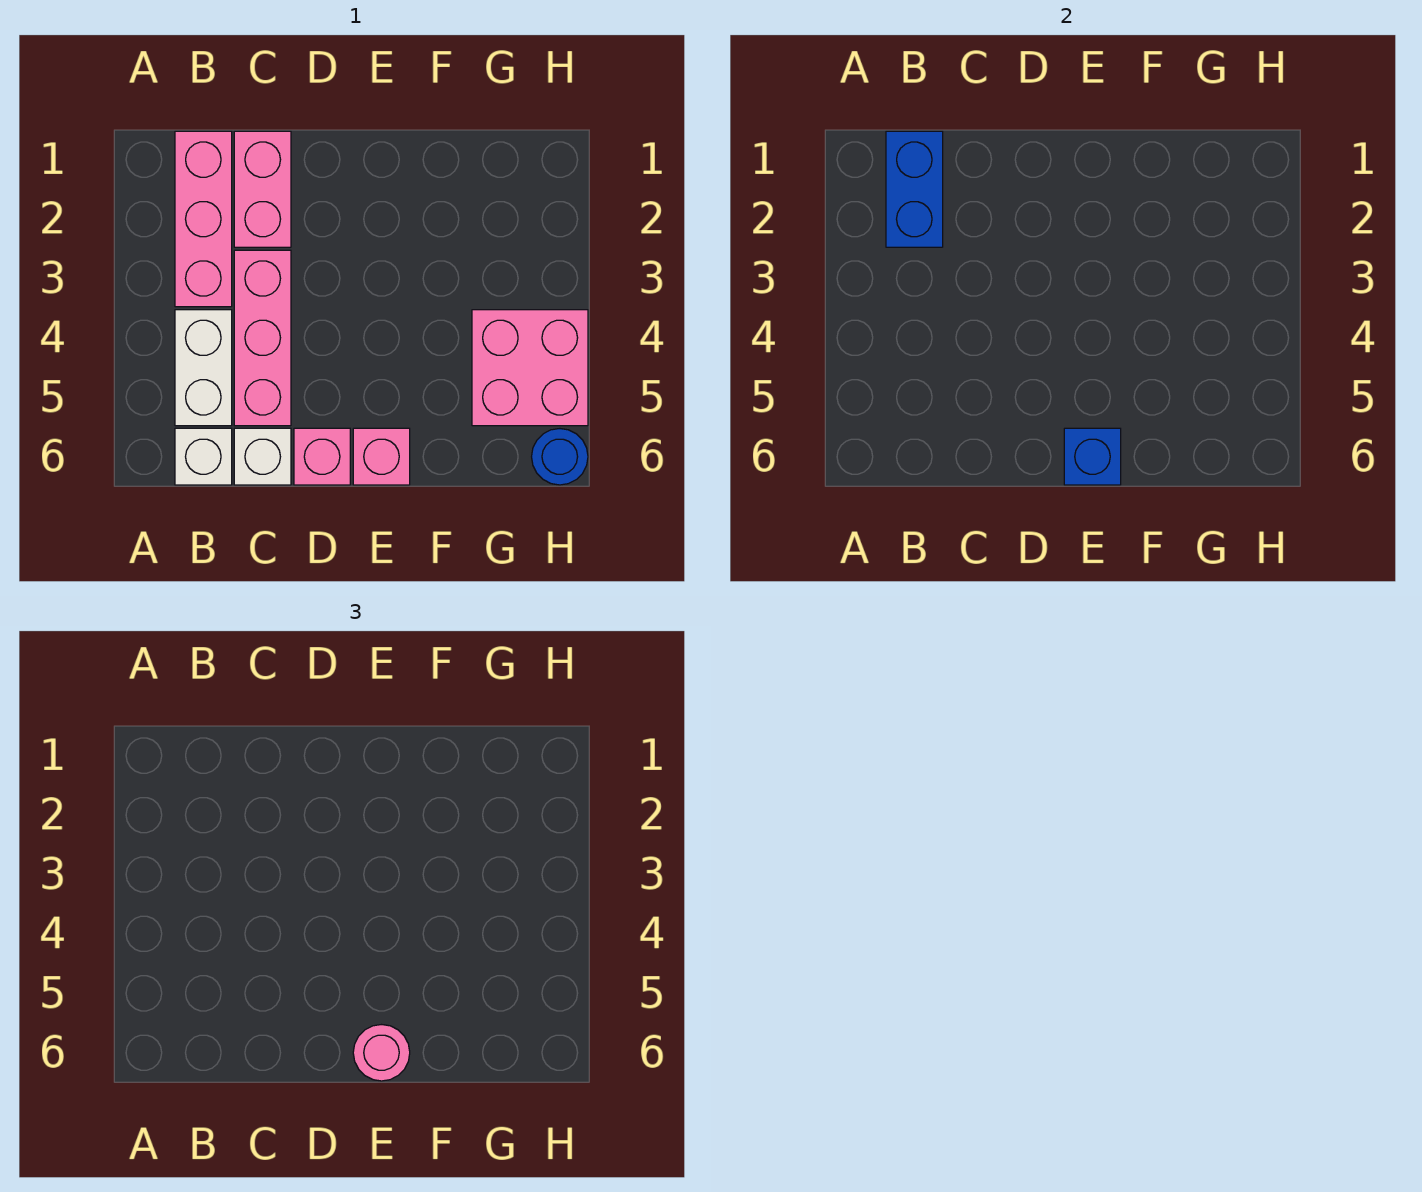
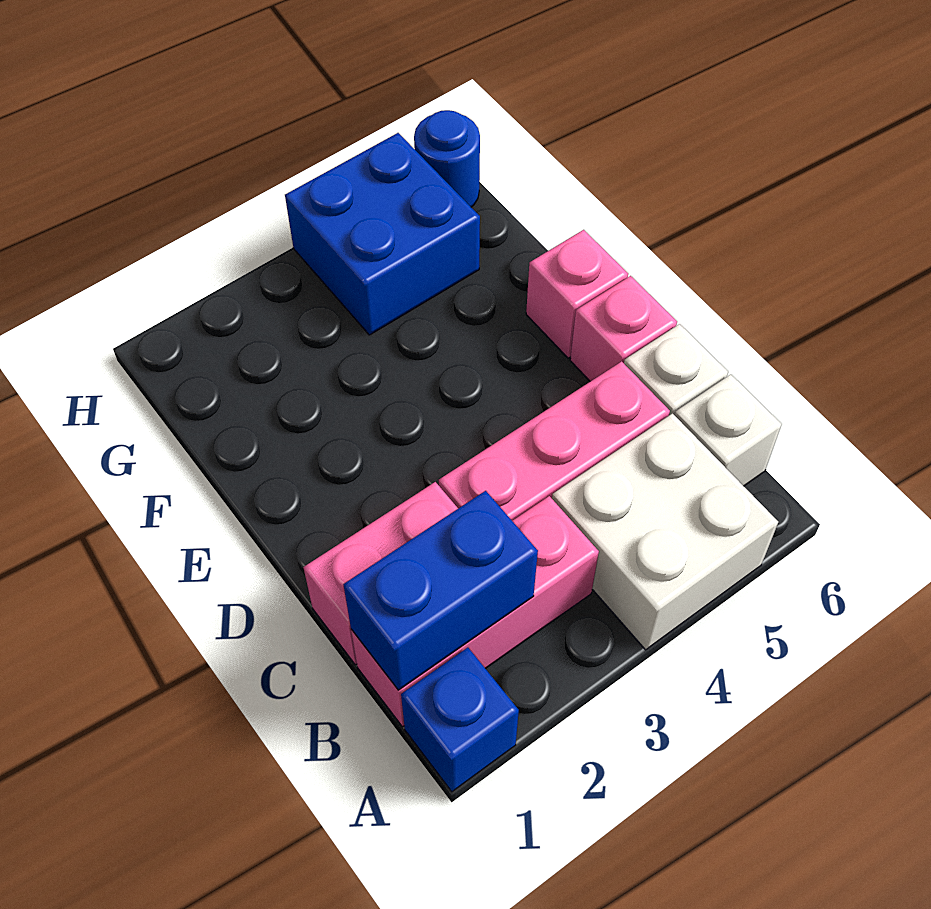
white 1x2 brick [175,310,232,426] -> white 2x2 brick [552,414,778,650]
blue 1x1 brick [1064,428,1121,485] -> blue 1x1 brick moved to [401,648,519,792]
pink 1x1 round brick [353,1025,410,1081] -> none
pink 2x2 brick [472,310,588,426] -> blue 2x2 brick [285,133,480,335]

